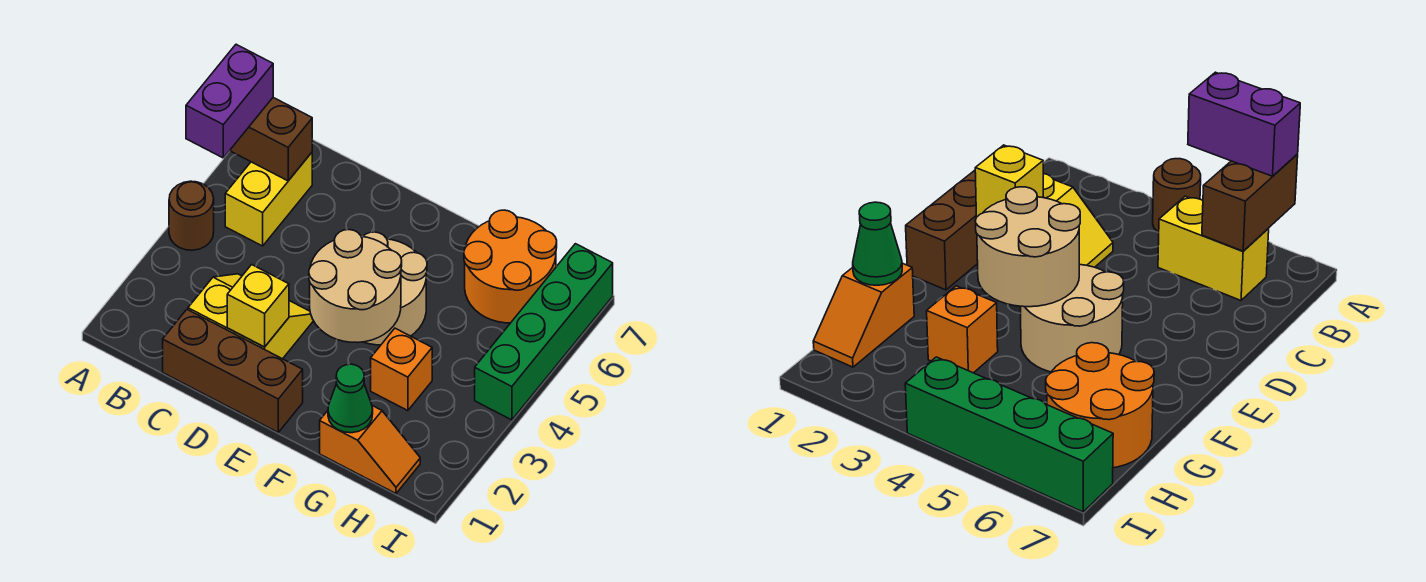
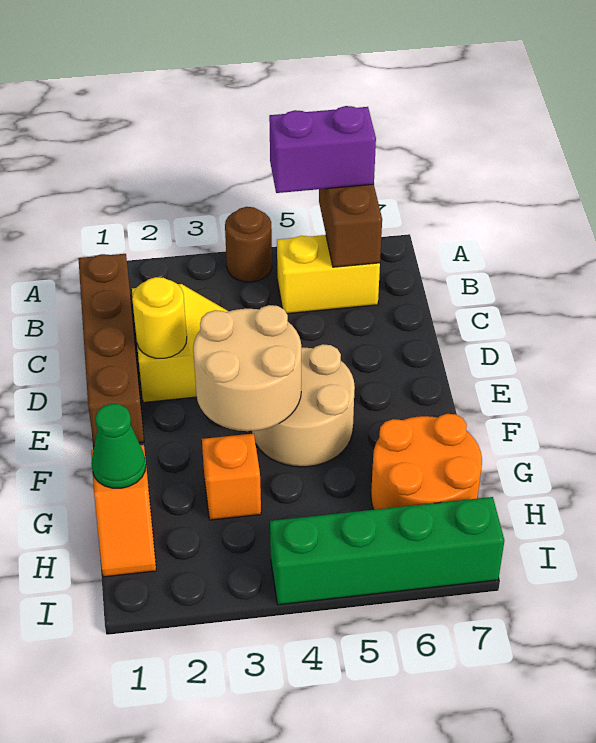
brown 1x3 brick [163,310,303,432] -> brown 1x4 brick [78,254,144,445]
yellow 1x1 brick [227,265,289,347] -> yellow 1x1 round brick [132,277,187,358]

